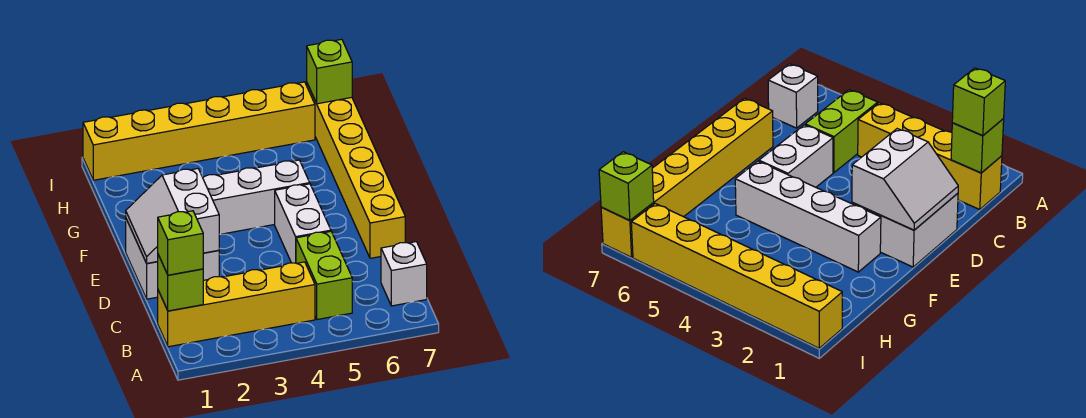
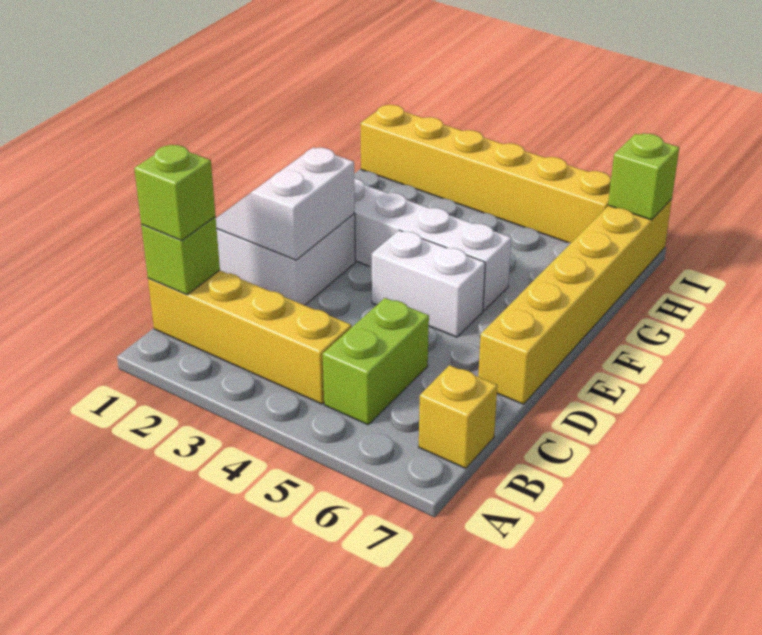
white 1x1 brick [381,242,427,306] -> yellow 1x1 brick [419,365,498,468]
white 1x2 brick [275,184,331,263] -> white 1x2 brick turned to [372,230,485,337]

